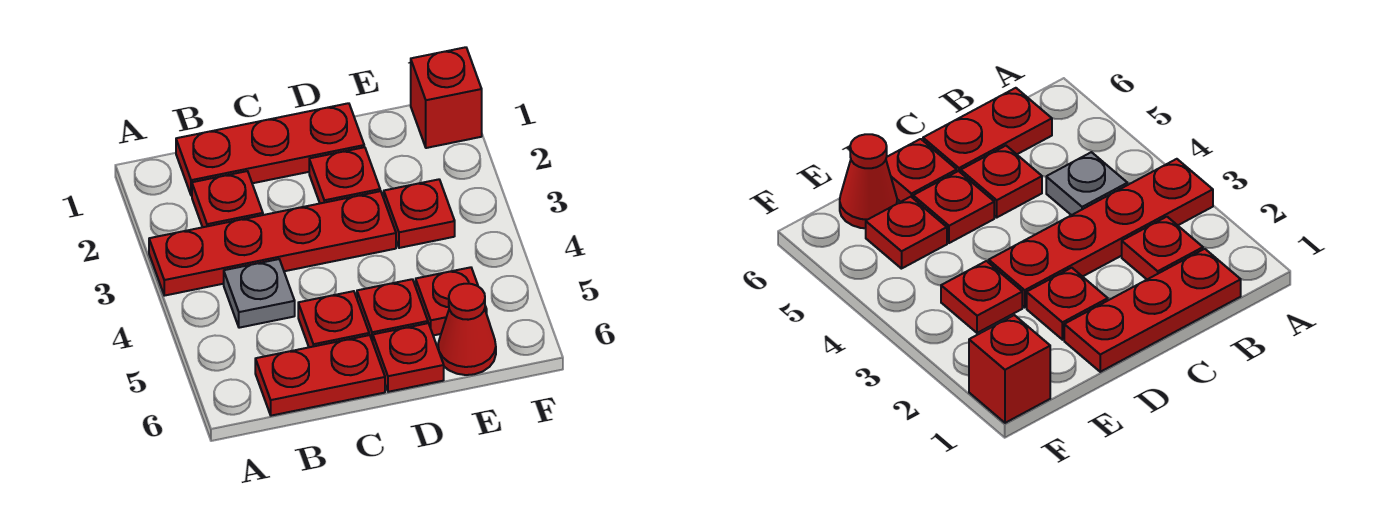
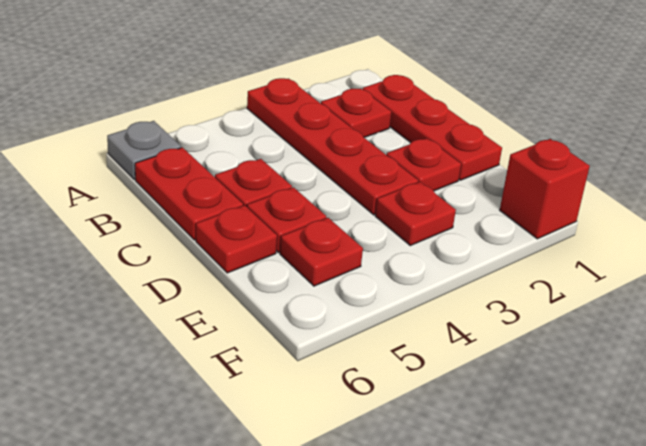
grey 1x1 plate [224,259,295,328] -> grey 1x1 plate moved to [107,121,181,180]
red 1x1 cone [438,284,496,375] -> none

